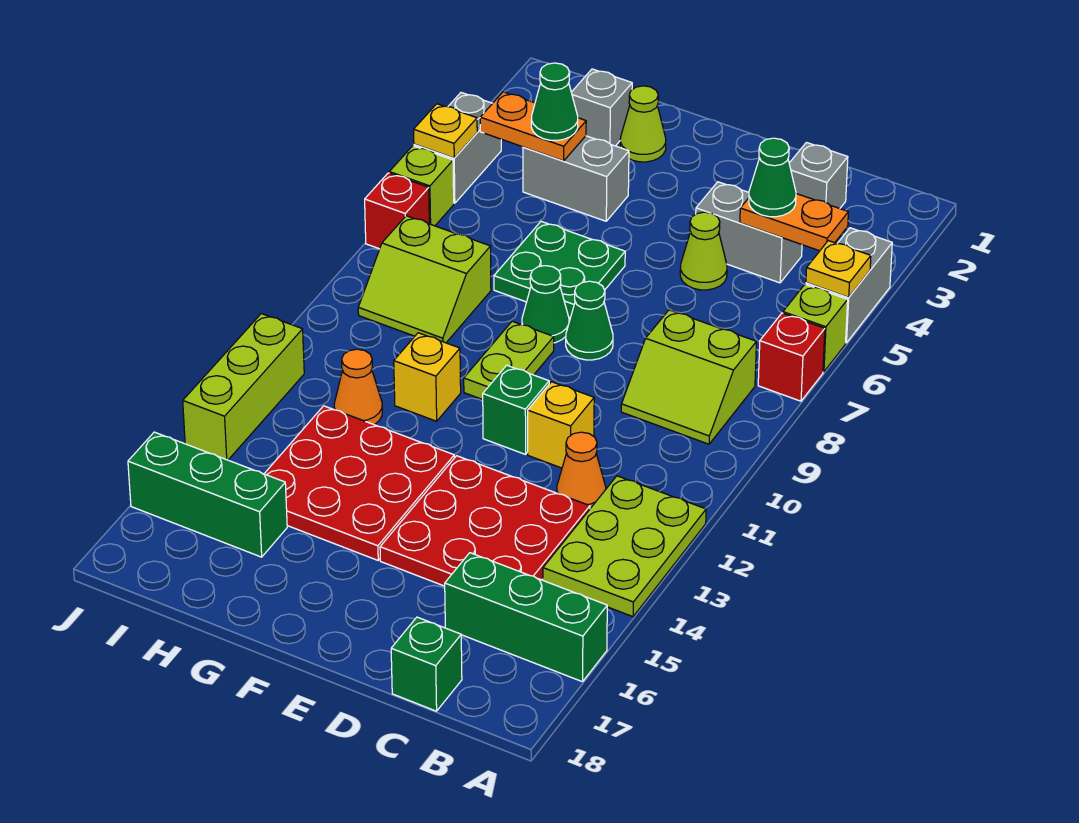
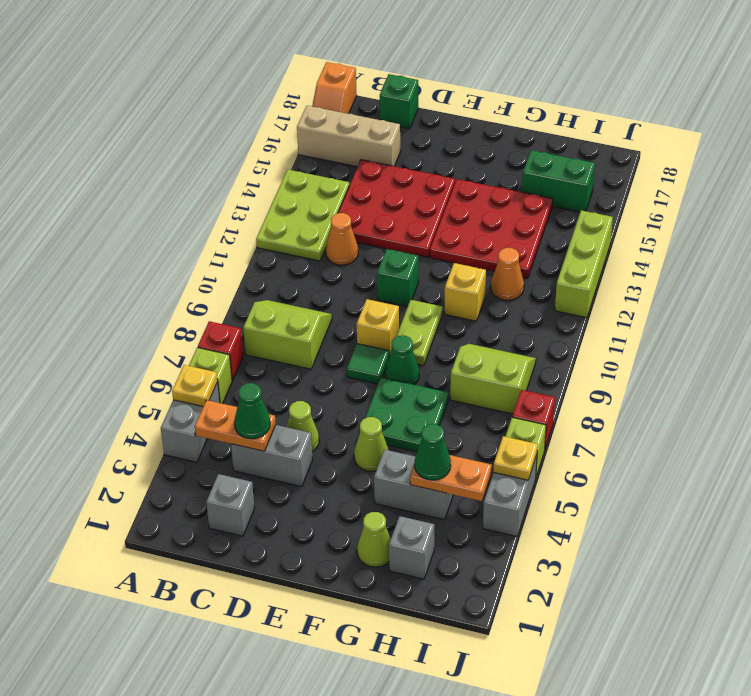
green 1x3 brick [445,553,607,682] -> tan 1x3 brick [297,106,400,167]
none -> orange 1x2 slope [312,62,357,114]
yellow 1x1 brick [528,382,594,468] -> yellow 1x1 brick moved to [357,299,399,356]
green 1x1 cone [566,281,613,360] -> green 1x1 tile [347,344,389,384]
none -> lime 1x1 cone [354,417,388,471]
green 1x3 brick [128,432,287,557] -> green 1x2 brick [522,150,595,212]

